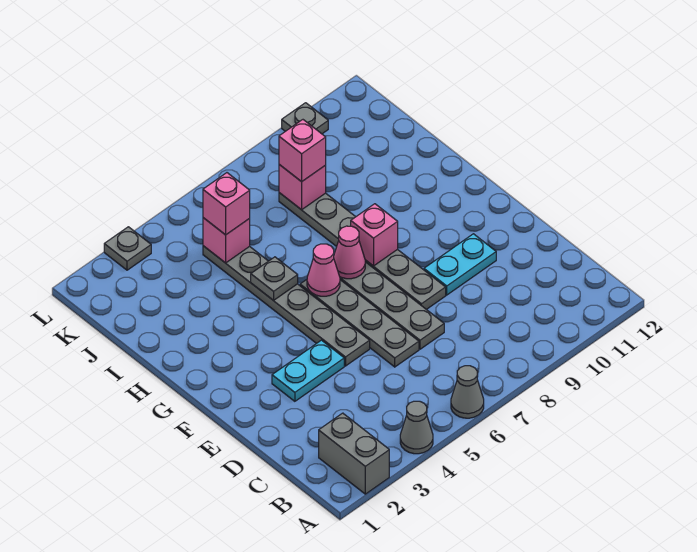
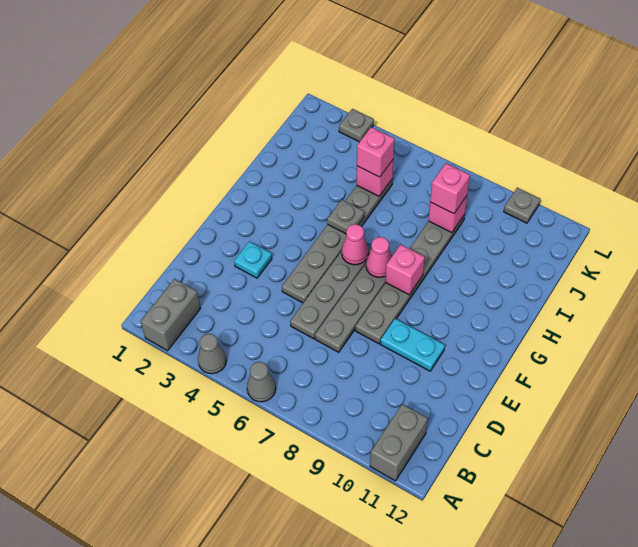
none -> grey 1x2 brick [370,404,428,481]
cyan 1x2 plate [272,340,344,401] -> cyan 1x1 plate [234,241,272,278]

